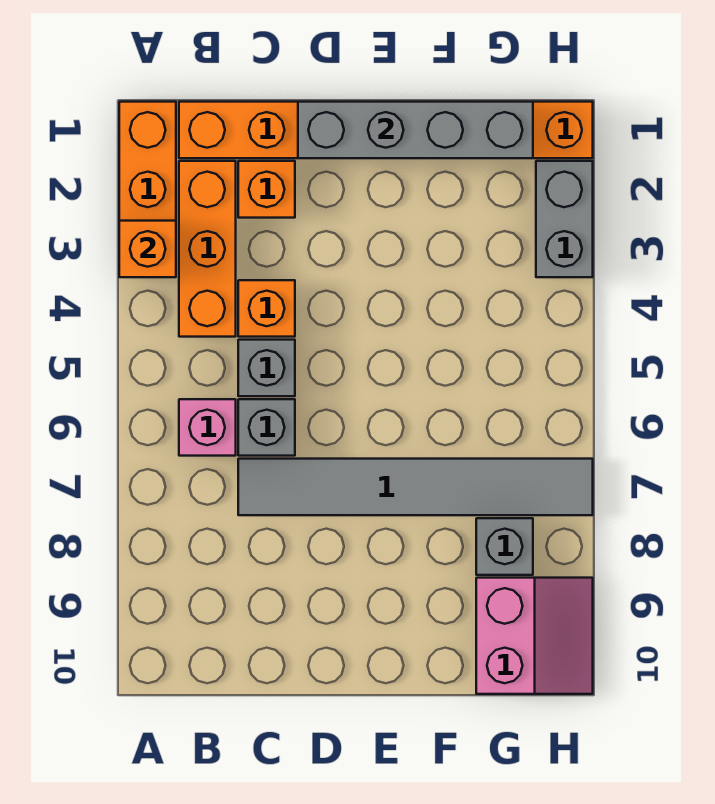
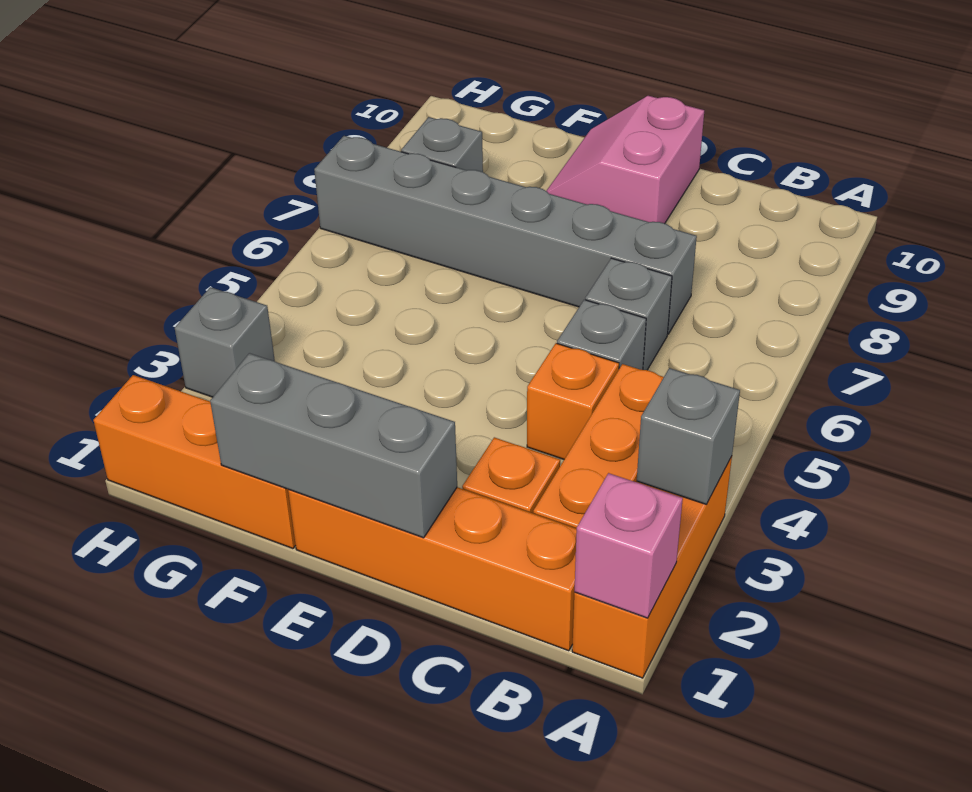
orange 1x1 brick [119,221,176,277] -> grey 1x1 brick [637,368,740,504]
pink 1x1 brick [179,399,236,456] -> pink 1x1 brick moved to [574,473,683,618]
grey 1x6 tile [238,459,593,515] -> grey 1x6 brick [314,136,697,334]
grey 1x4 brick [298,102,533,158] -> grey 1x3 brick [210,353,457,538]
pink 2x2 slope [476,578,593,694] -> pink 2x2 slope moved to [547,96,704,223]
grey 1x2 brick [536,161,593,277] -> grey 1x1 brick [175,287,275,397]

